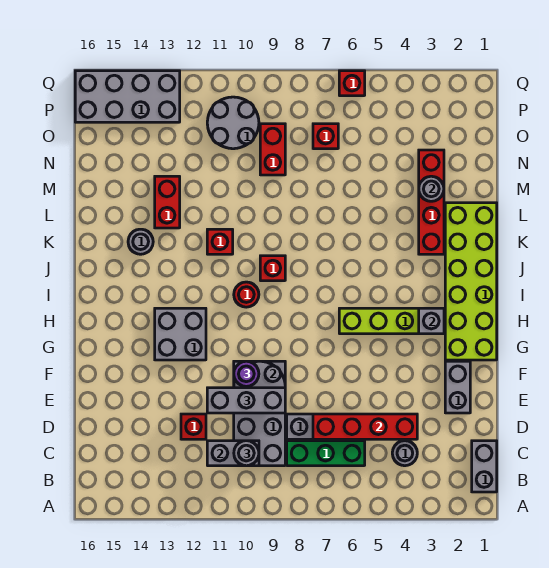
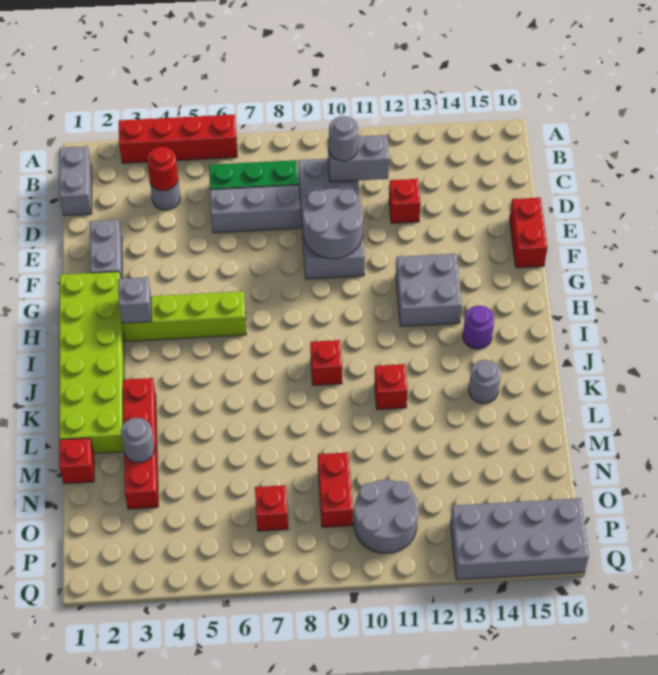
red 1x4 brick [313,414,417,439] -> red 1x4 brick moved to [119,114,237,163]
grey 1x3 brick [207,388,285,413] -> none
purple 1x1 round brick [234,361,259,386] -> purple 1x1 round brick moved to [463,305,494,349]
red 1x1 round brick [234,282,259,307] -> red 1x1 round brick moved to [147,147,178,191]
red 1x2 brick [155,176,180,228] -> red 1x2 brick moved to [510,198,547,268]
red 1x1 brick [339,71,365,96] -> red 1x1 brick moved to [59,438,94,484]

